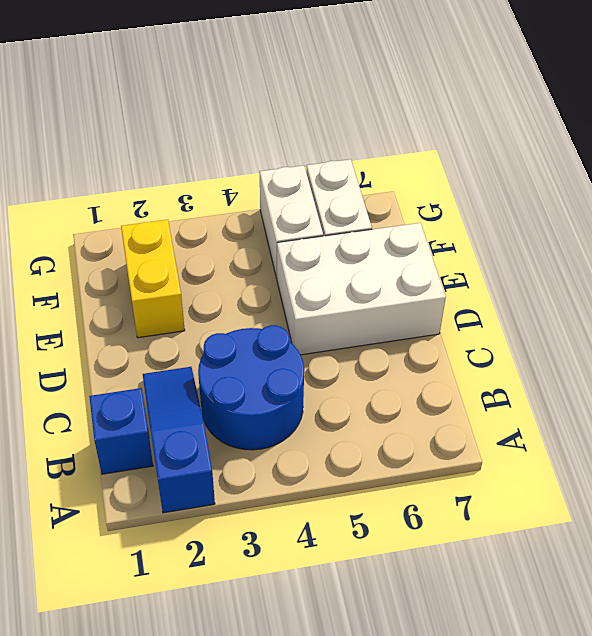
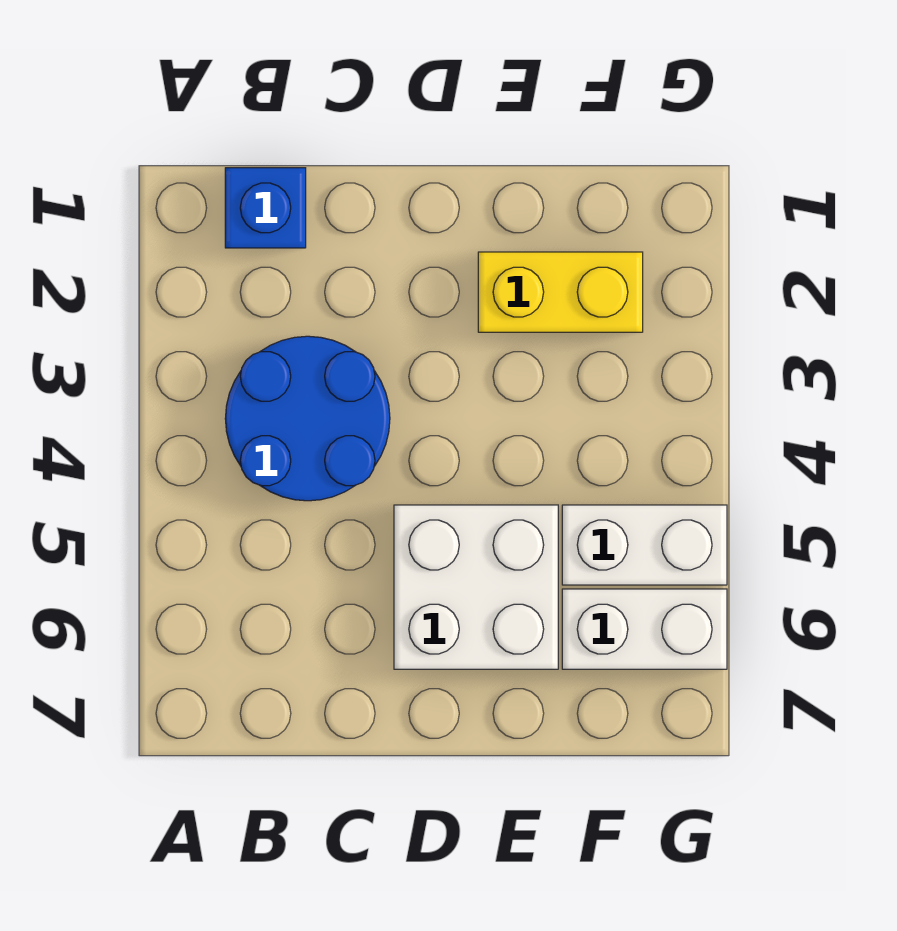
blue 1x3 slope [143,367,215,513] -> none
white 2x3 brick [277,223,446,355] -> white 2x2 brick [394,505,558,669]

